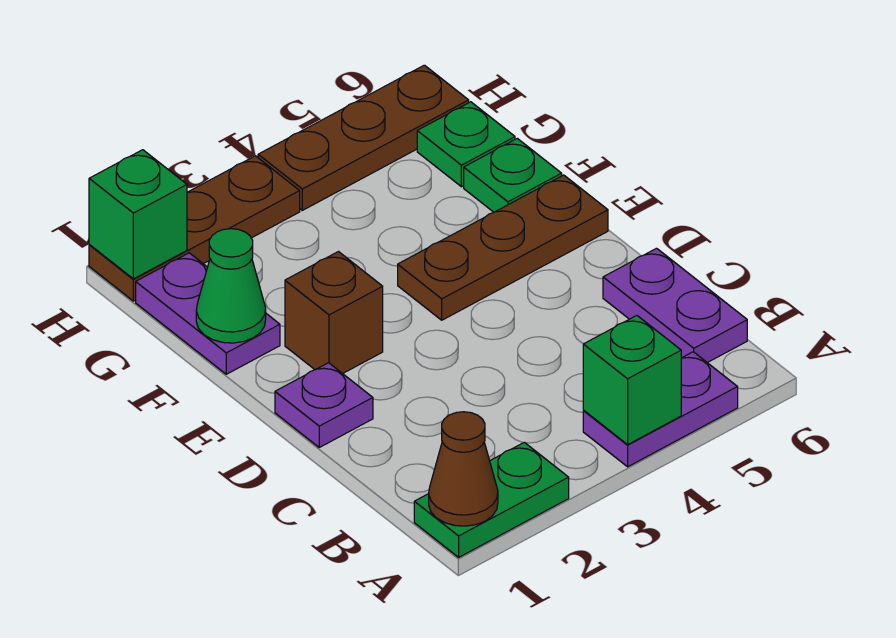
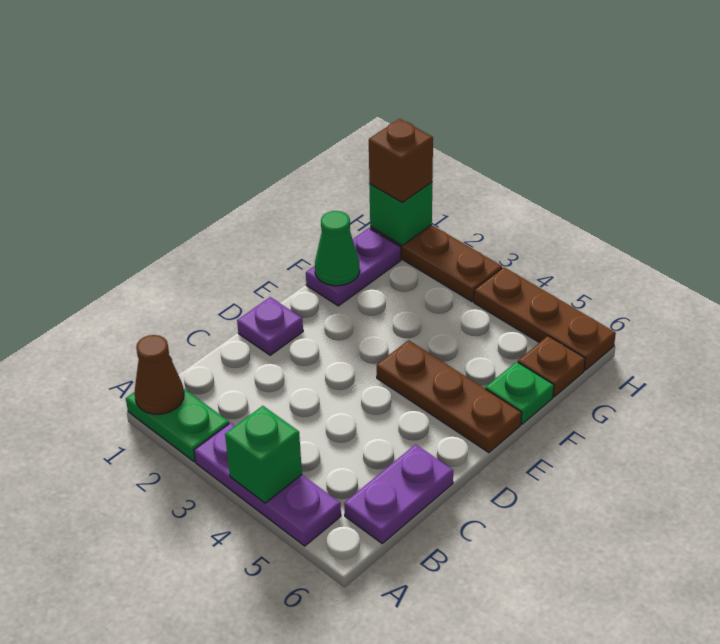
purple 1x2 plate [583,352,738,467] -> purple 1x3 plate [194,423,341,546]
brown 1x1 brick [285,252,383,374] -> brown 1x1 brick moved to [369,119,433,203]
green 1x1 plate [417,102,515,187] -> brown 1x1 plate [518,336,585,397]

